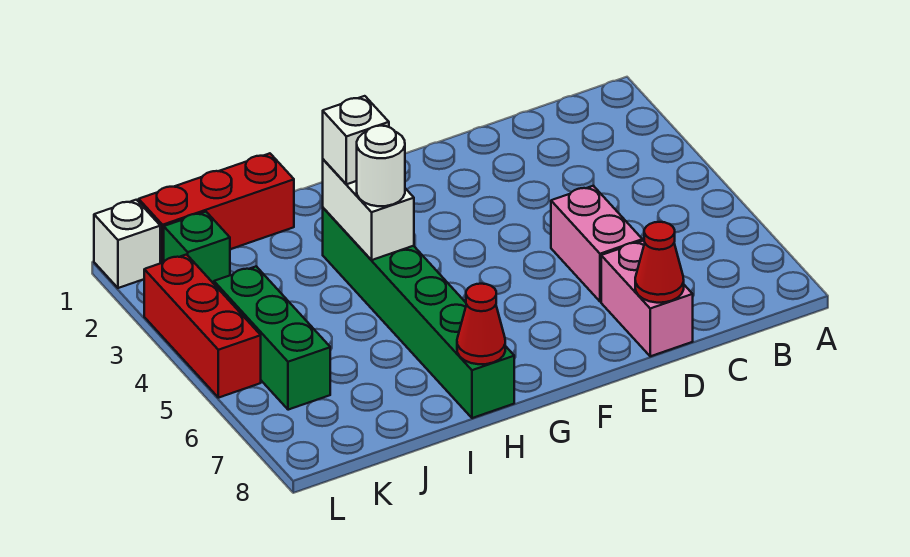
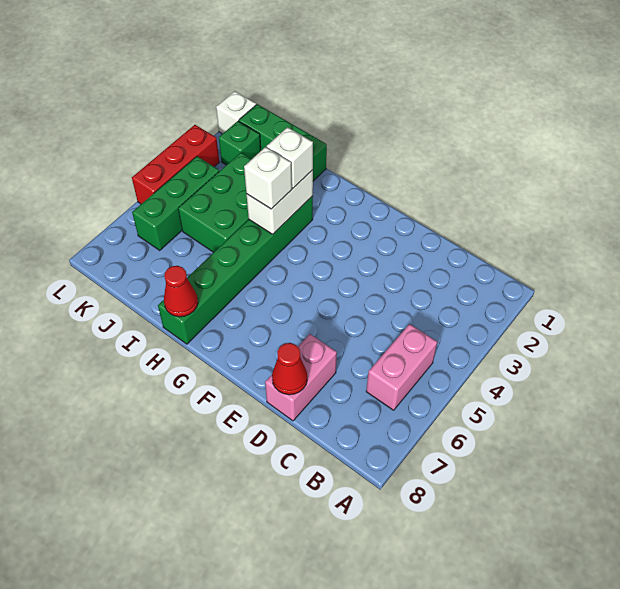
pink 1x2 brick [551,186,642,302] -> pink 1x2 brick moved to [366,324,437,410]
white 1x1 round brick [357,126,405,206] -> white 1x1 brick [244,147,292,209]
red 1x3 brick [139,153,294,263] -> green 1x3 brick [239,104,327,181]
none -> green 2x3 brick [178,153,252,252]

